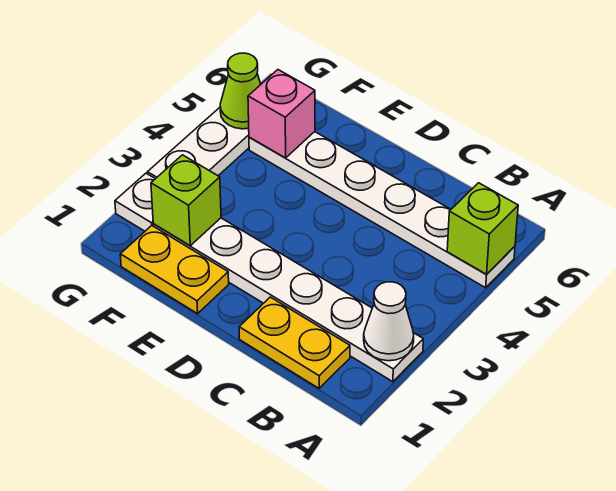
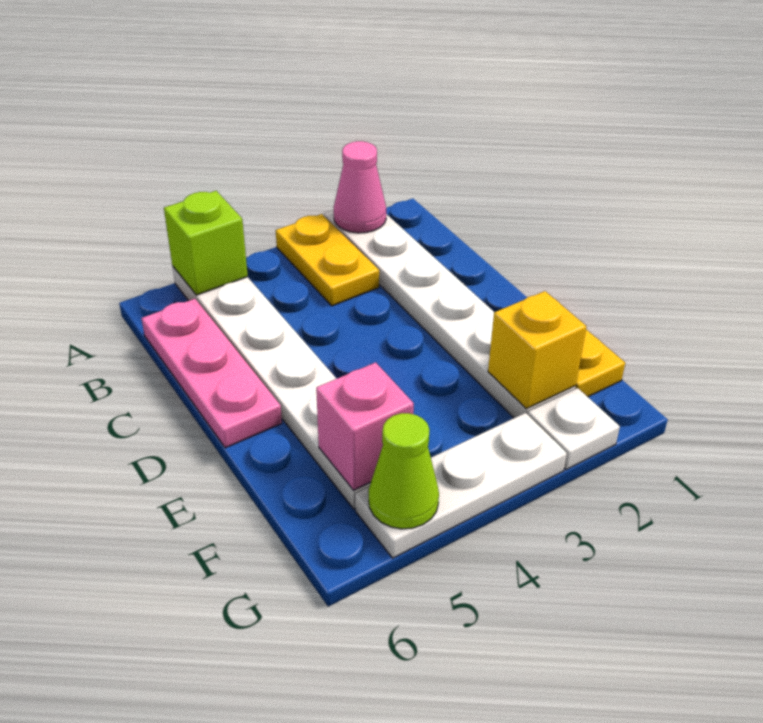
white 1x1 cone [364,282,414,361] -> pink 1x1 cone [334,141,386,233]
yellow 1x2 plate [239,297,350,388] -> yellow 1x2 plate moved to [276,214,379,306]
none -> pink 1x3 plate [142,299,282,448]
lime 1x1 brick [151,155,221,246] -> yellow 1x1 brick [488,291,586,409]

